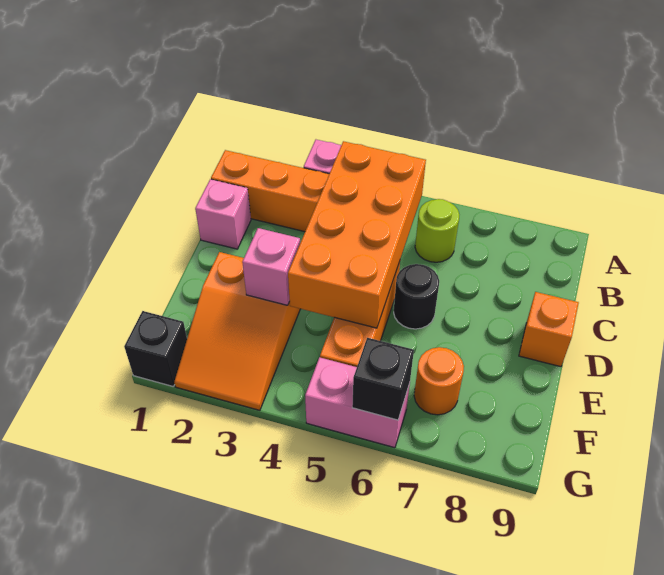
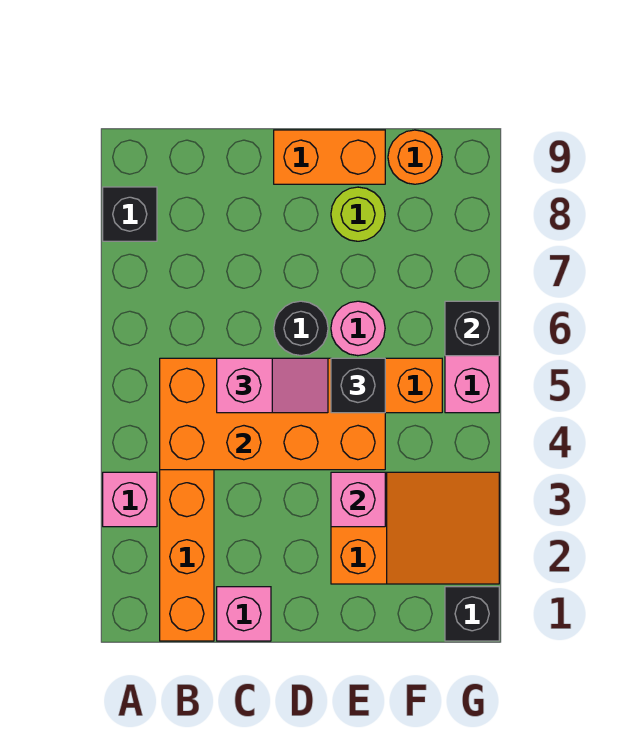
none -> black 1x1 brick [103,187,157,241]
lime 1x1 round brick [415,199,459,262] -> lime 1x1 round brick moved to [331,187,385,241]
none -> pink 1x2 slope [217,358,328,413]
orange 1x1 brick [519,292,579,367] -> orange 1x2 brick [274,130,385,184]
none -> black 1x1 brick [331,358,385,413]
none -> pink 1x1 round brick [331,301,385,356]
orange 1x1 round brick [414,347,464,415] -> orange 1x1 round brick moved to [388,130,442,184]

